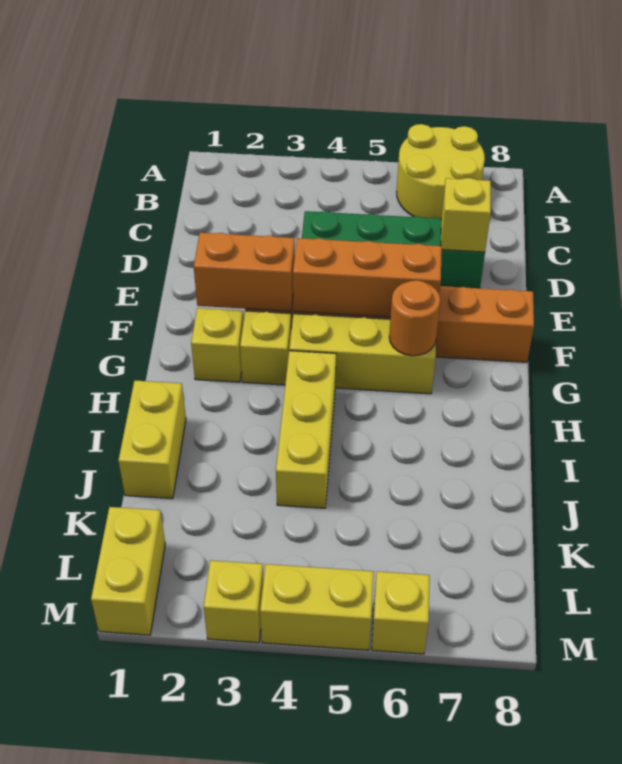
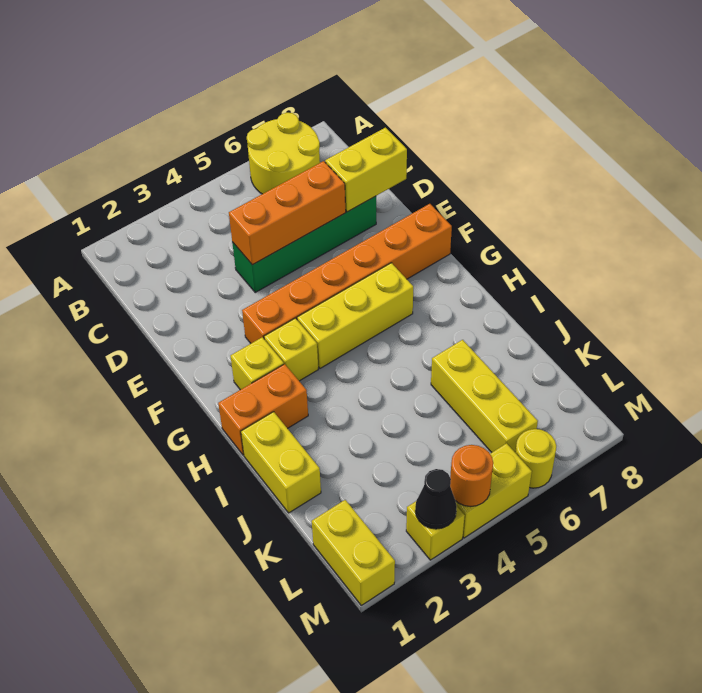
yellow 1x1 brick [441,178,491,252] -> yellow 1x2 brick [325,128,407,212]
orange 1x2 brick [194,233,295,311] -> orange 1x2 brick moved to [218,364,308,455]
orange 1x3 brick [293,238,442,317] -> orange 1x3 brick moved to [229,161,346,265]
orange 1x1 round brick [389,280,440,356] -> orange 1x1 round brick moved to [450,445,493,507]
yellow 1x3 brick [276,351,336,508] -> yellow 1x3 brick moved to [431,340,538,452]
none -> black 1x1 cone [415,469,457,529]
yellow 1x1 brick [372,571,430,654] -> yellow 1x1 round brick [515,429,556,488]

